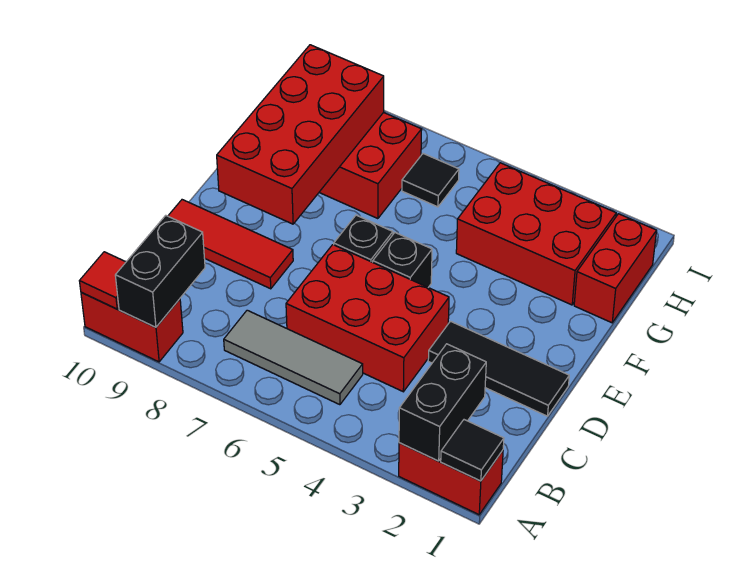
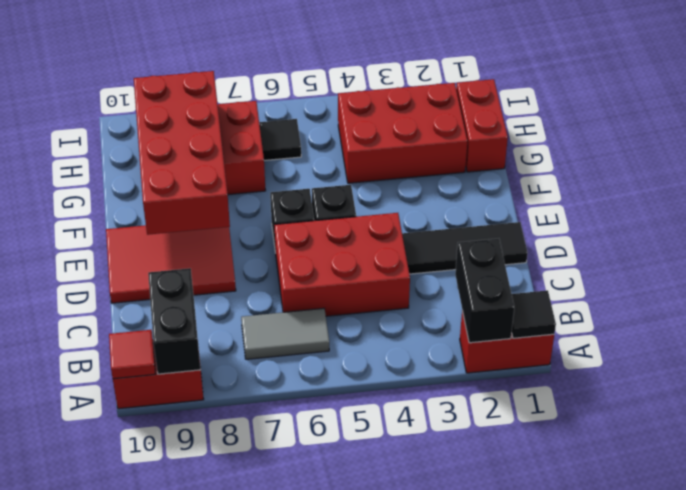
grey 1x3 tile [224,310,363,405] -> grey 1x2 tile [241,308,329,359]
red 1x3 tile [168,200,293,289] -> red 2x3 tile [106,225,236,303]

